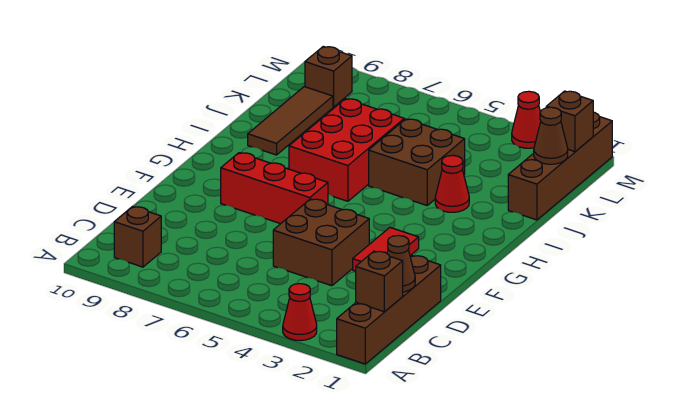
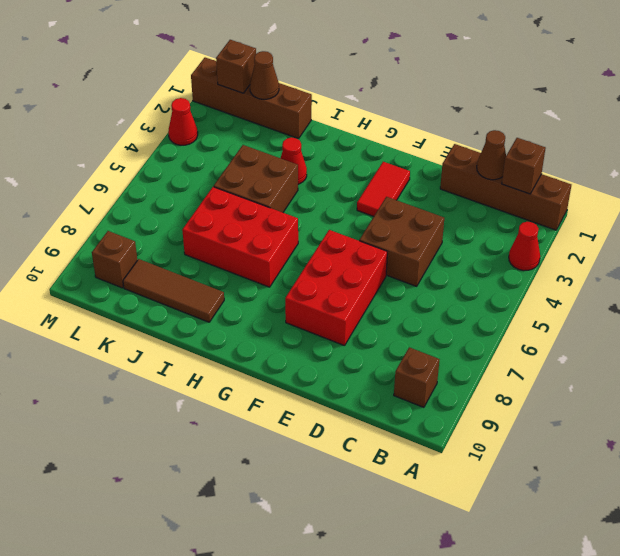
red 1x2 tile [353,228,419,271] -> red 1x2 tile turned to [357,162,410,216]
red 1x3 brick [221,153,328,224] -> red 2x3 brick [285,230,387,346]

